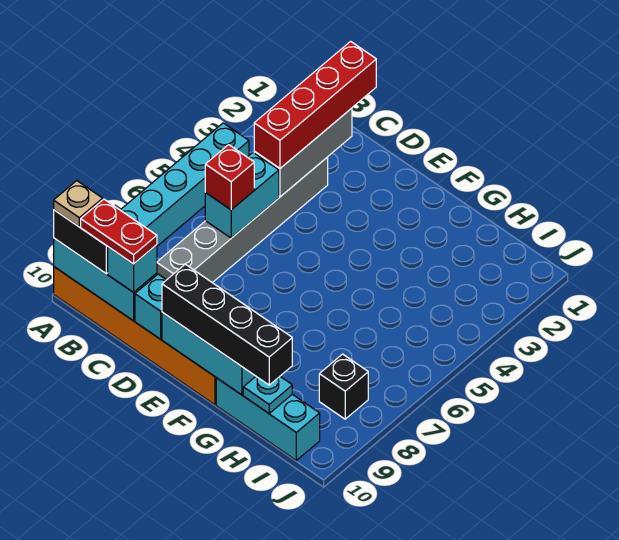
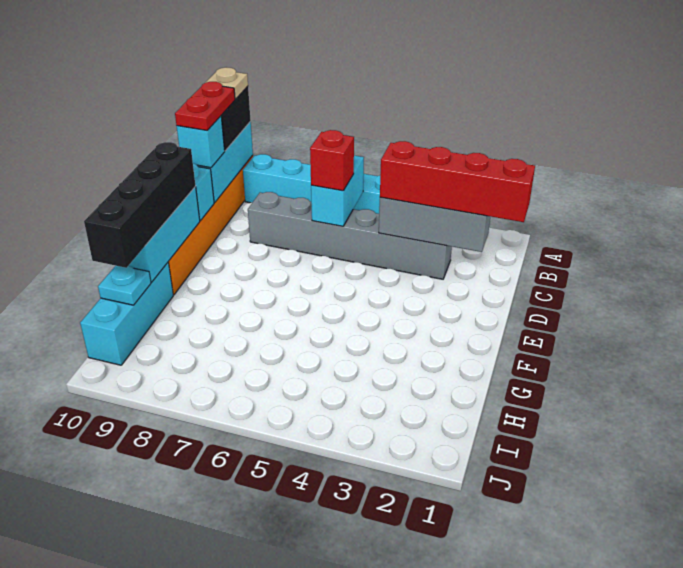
cyan 1x2 brick [205,153,279,238] -> cyan 1x2 brick turned to [311,156,364,226]
black 1x1 brick [319,354,368,419] -> none

